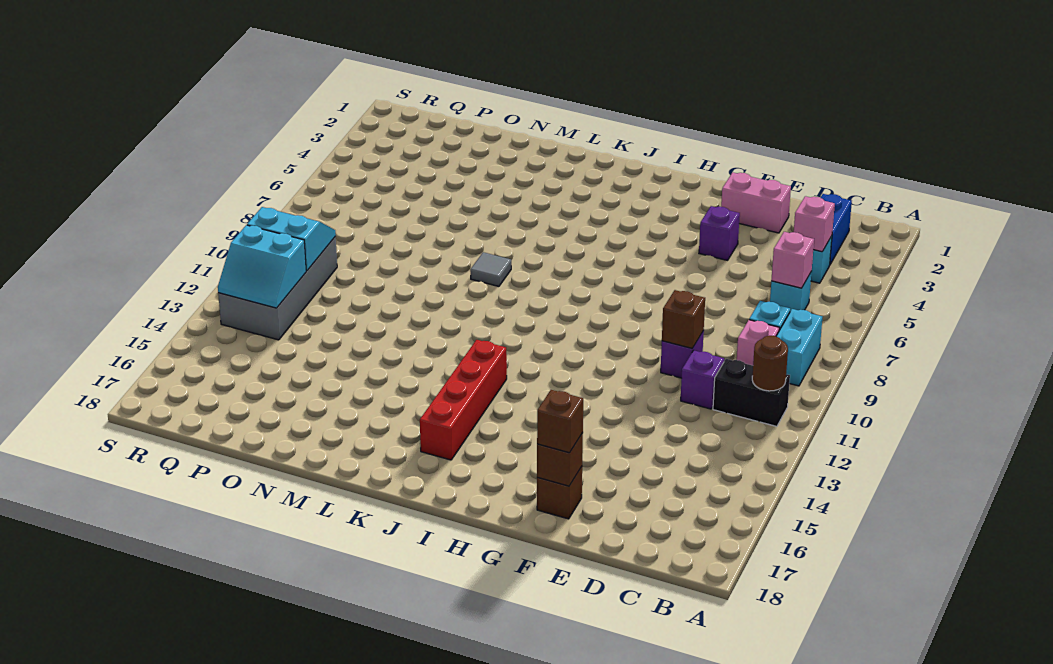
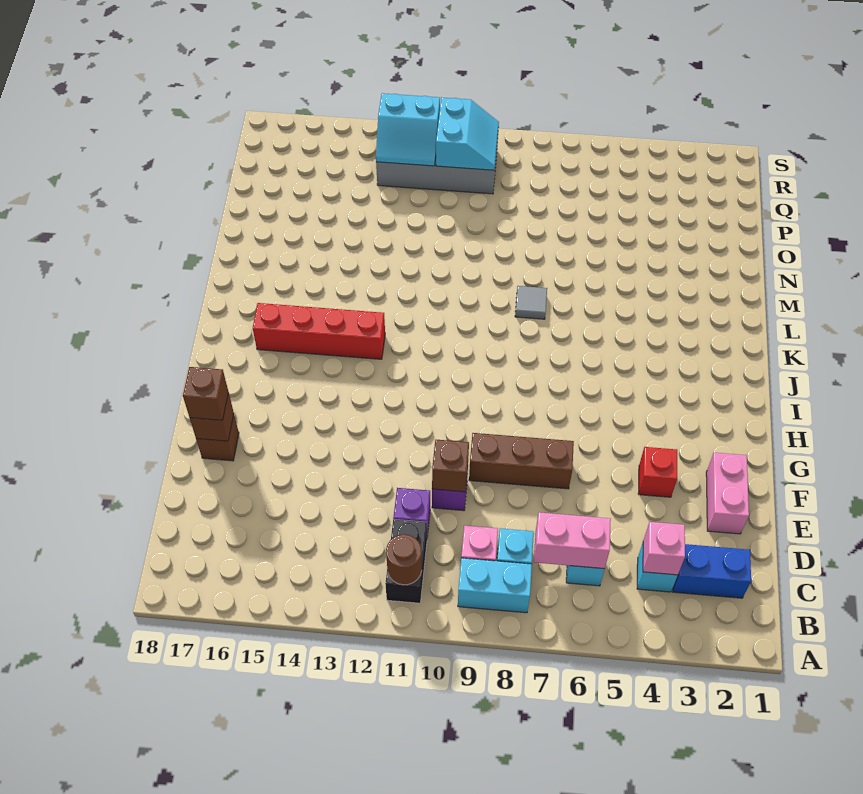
pink 1x1 brick [771,232,814,288] -> pink 1x2 brick [534,512,611,569]
purple 1x1 brick [699,206,740,260] -> red 1x1 brick [638,447,677,497]
none -> brown 1x3 brick [469,433,574,489]
cyan 2x2 slope [218,225,306,308] -> cyan 2x2 slope turned to [376,93,440,166]

